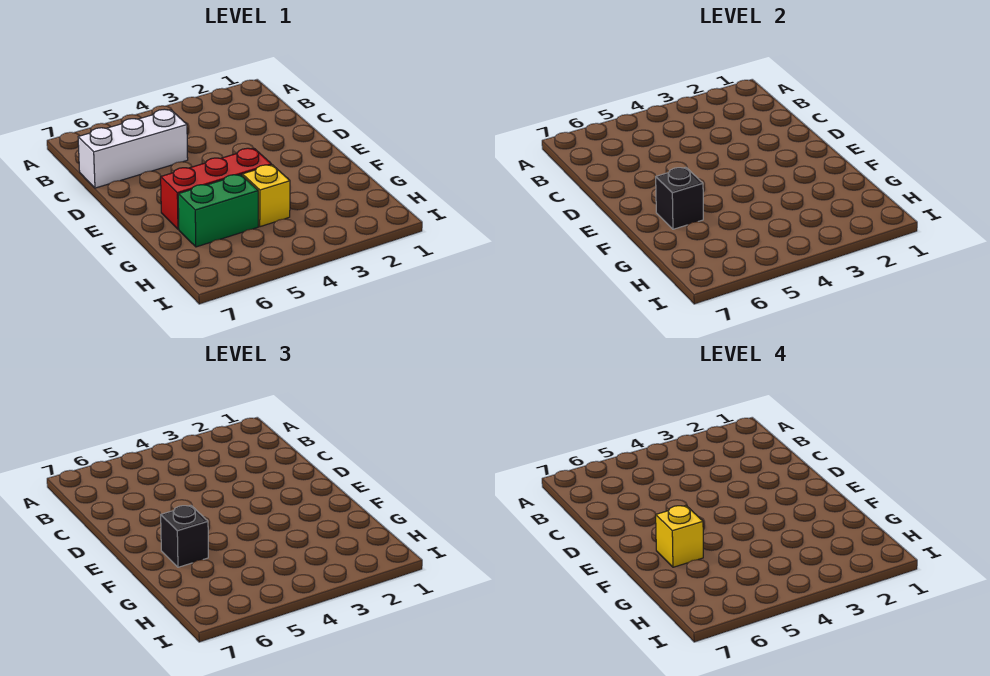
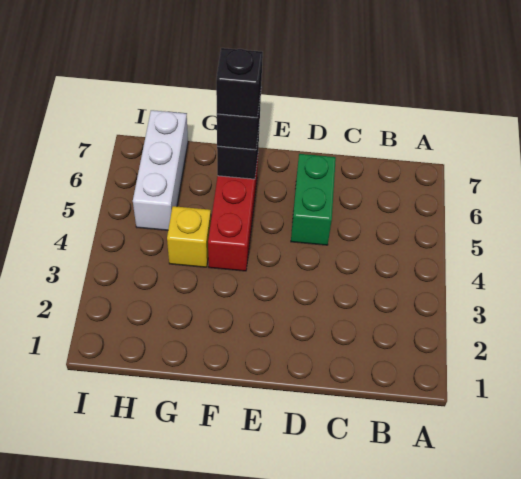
white 1x3 brick [78,109,188,188] -> white 1x3 brick moved to [133,110,188,230]
yellow 1x1 brick [656,505,703,567] -> black 1x1 brick [216,48,263,117]
green 1x2 brick [178,175,258,247] -> green 1x2 brick moved to [291,154,336,245]

